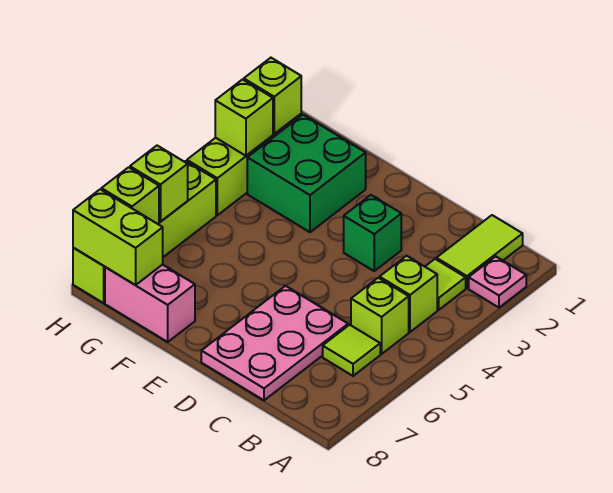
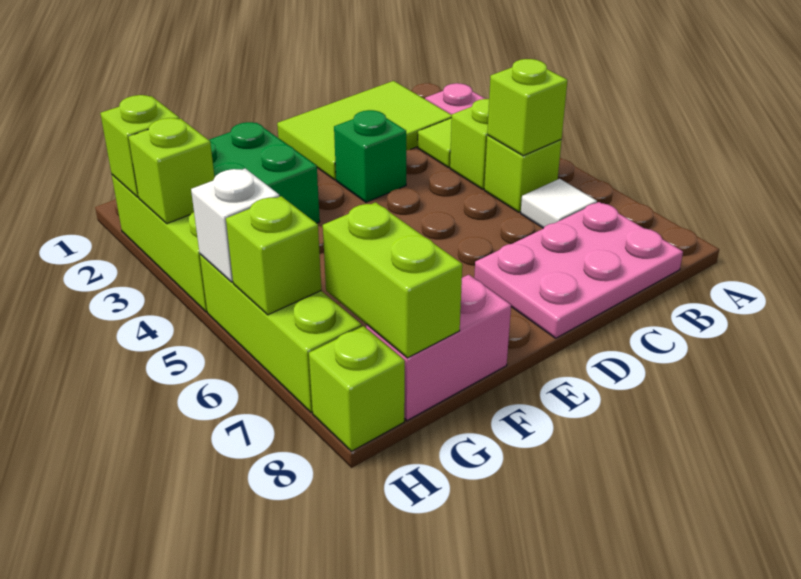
lime 1x2 tile [436,215,523,288] -> lime 2x3 tile [277,81,452,180]
lime 1x1 tile [323,325,380,376] -> white 1x1 tile [521,179,597,228]
pink 2x3 plate [201,286,348,400] -> pink 2x3 plate turned to [474,202,683,338]
lime 1x2 brick [73,189,163,285] -> lime 1x2 brick turned to [323,202,462,358]
none -> white 1x1 brick [191,169,280,282]
lime 1x1 brick [101,167,159,224] -> lime 1x1 brick moved to [487,59,567,156]

